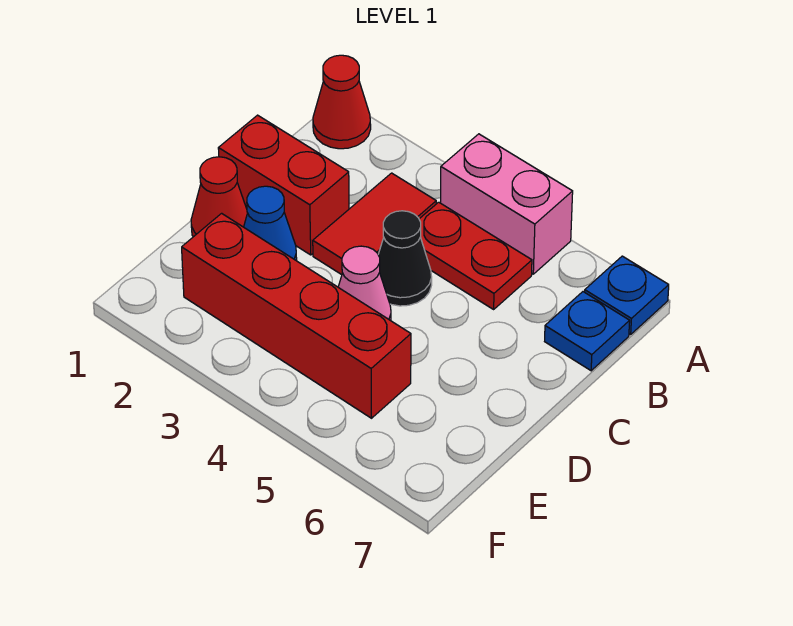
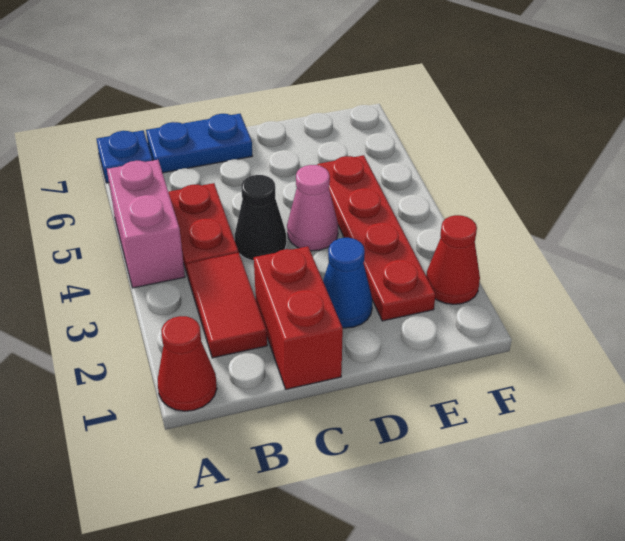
red 1x2 tile [313,173,436,275] -> red 1x2 tile turned to [187,253,267,358]
blue 1x1 plate [545,292,630,371] -> blue 1x2 plate [146,114,252,173]
red 1x1 cone [191,157,247,237] -> red 1x1 cone moved to [426,215,480,304]
red 1x4 brick [182,213,411,418] -> red 1x4 plate [317,155,436,321]

